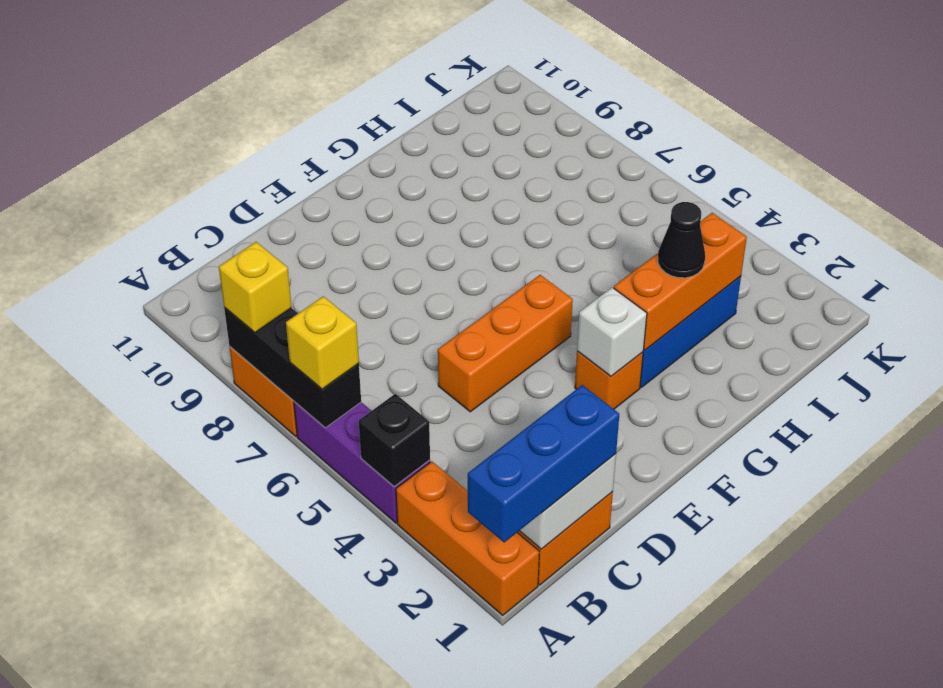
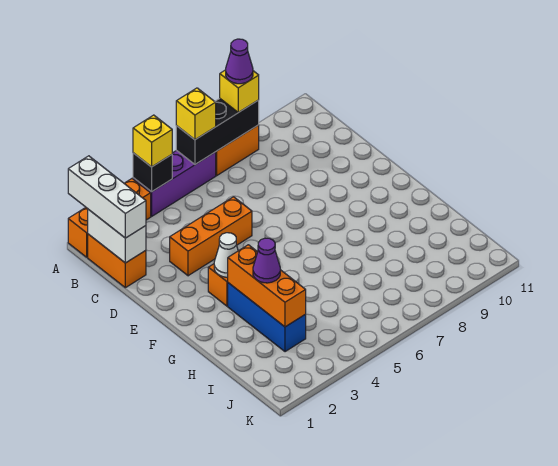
blue 1x3 brick [468,385,619,542] -> white 1x3 brick [68,156,146,238]
none -> yellow 1x1 brick [133,115,172,167]
none -> purple 1x1 cone [226,39,253,84]
orange 1x3 brick [438,275,573,412] -> orange 1x3 brick turned to [170,197,252,276]
white 1x1 brick [577,287,647,376] -> white 1x1 cone [214,233,238,277]
black 1x1 cone [658,202,705,278] -> purple 1x1 cone [253,238,280,283]

